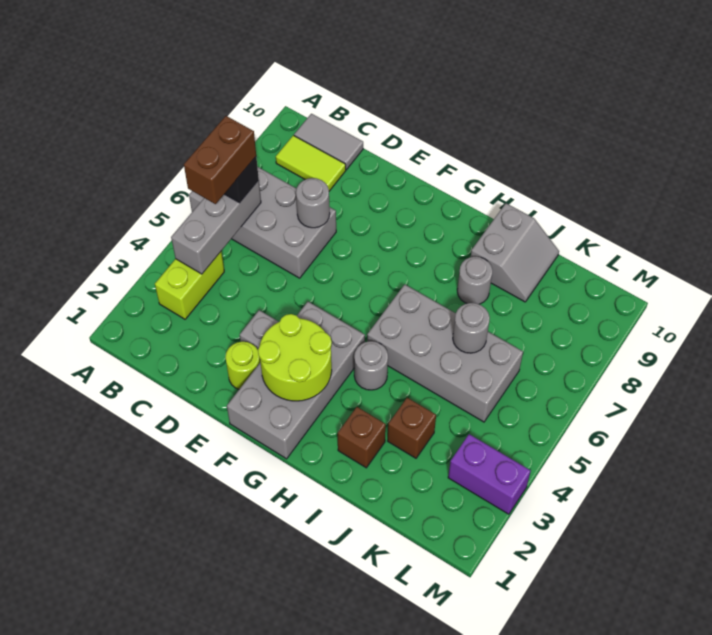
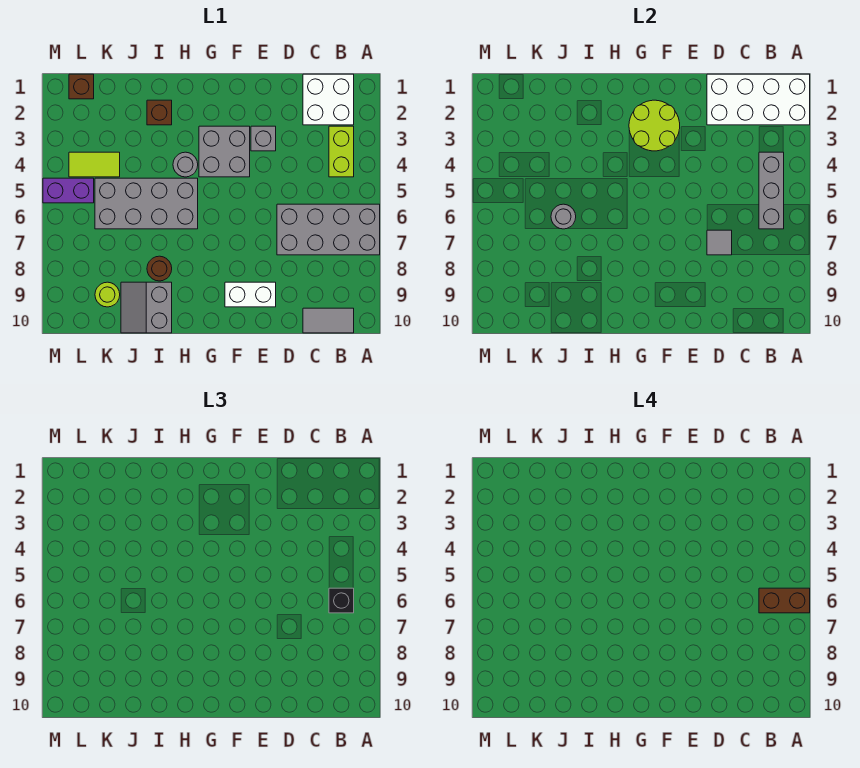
none -> white 2x4 brick [707,74,810,125]
none -> white 2x2 brick [303,74,354,125]
brown 1x2 brick [184,116,256,204] -> brown 1x2 brick turned to [759,588,810,613]
lime 1x2 tile [276,135,346,191] -> lime 1x2 tile moved to [69,152,120,177]
grey 1x1 round brick [296,178,330,228] -> grey 1x1 tile [707,230,732,255]
lime 1x1 round brick [225,342,260,389] -> lime 1x1 round brick moved to [95,282,120,307]
none -> white 1x2 brick [225,282,276,307]
grey 2x4 brick [227,302,365,459] -> grey 2x2 brick [199,126,250,177]
grey 1x1 round brick [457,257,492,304] -> brown 1x1 round brick [147,256,172,281]
brown 1x1 brick [388,398,436,458] -> brown 1x1 brick moved to [69,74,94,99]
purple 1x2 brick [448,434,531,514] -> purple 1x2 brick moved to [43,178,94,203]

